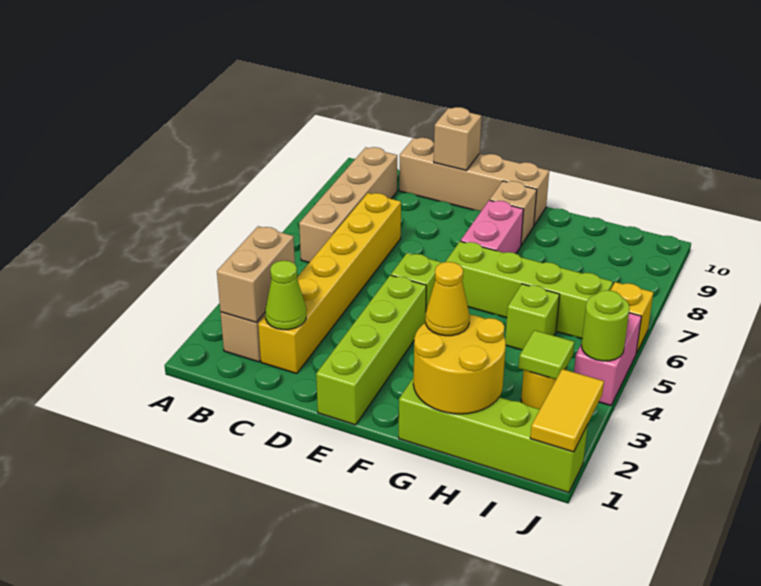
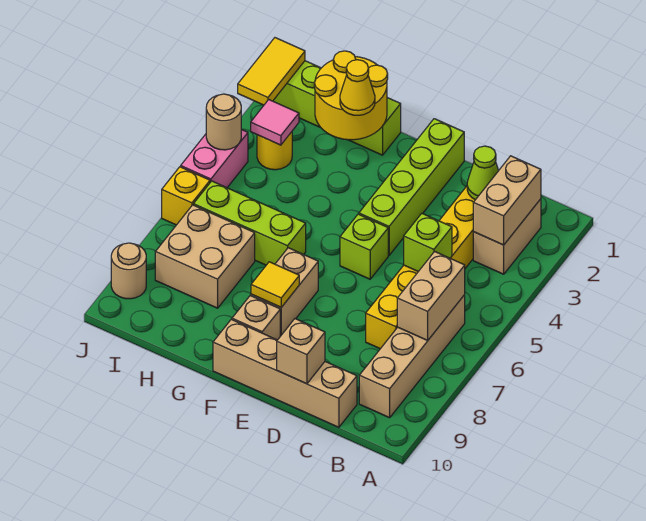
none -> tan 1x2 brick [397,252,465,340]
lime 1x4 brick [445,241,613,339] -> lime 1x3 brick [194,181,306,265]
pink 1x2 brick [461,200,524,254] -> tan 1x2 brick [251,248,318,336]
none -> yellow 1x1 tile [251,262,299,307]
lime 1x1 brick [505,284,560,350] -> lime 1x1 brick moved to [404,214,452,272]
none -> tan 2x2 brick [155,205,255,308]
lime 1x1 tile [518,330,574,379] -> pink 1x1 tile [251,100,299,145]
lime 1x1 round brick [581,290,630,361] -> tan 1x1 round brick [206,94,241,150]
none -> tan 1x1 round brick [111,243,146,299]

